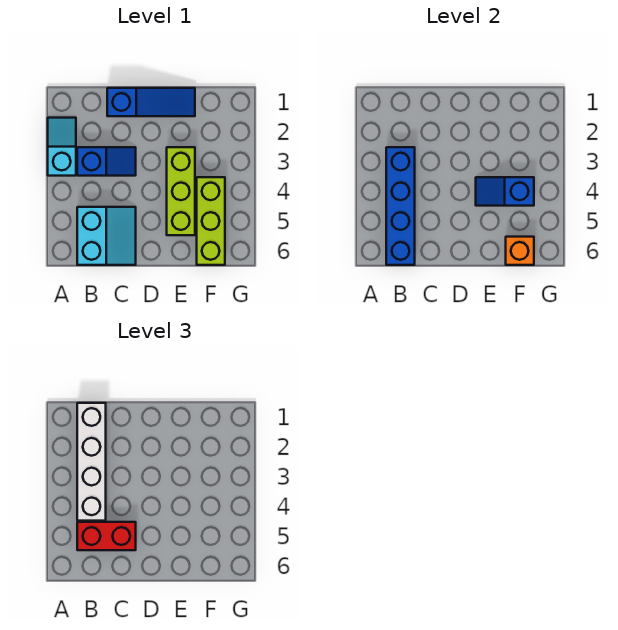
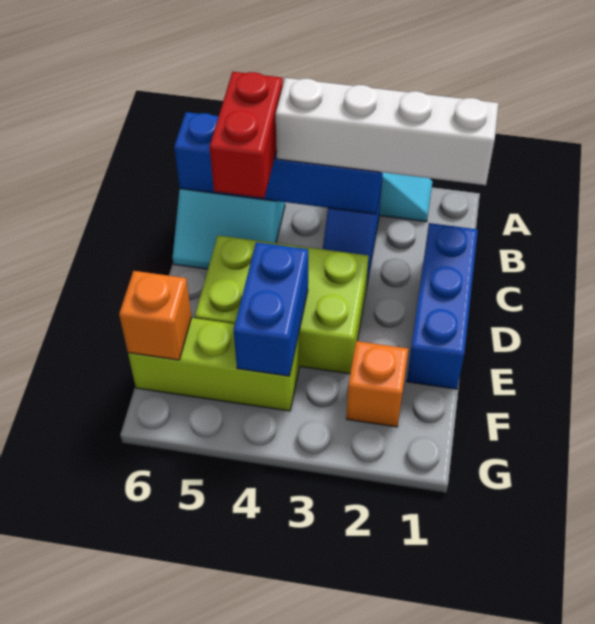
blue 1x3 slope [107,88,195,116] -> blue 1x3 brick [407,223,478,389]
lime 1x3 brick [167,147,195,235] -> lime 2x3 brick [195,235,368,374]
blue 1x2 slope [476,177,534,206] -> blue 1x2 brick [234,242,308,376]
none -> orange 1x1 brick [346,341,408,427]

